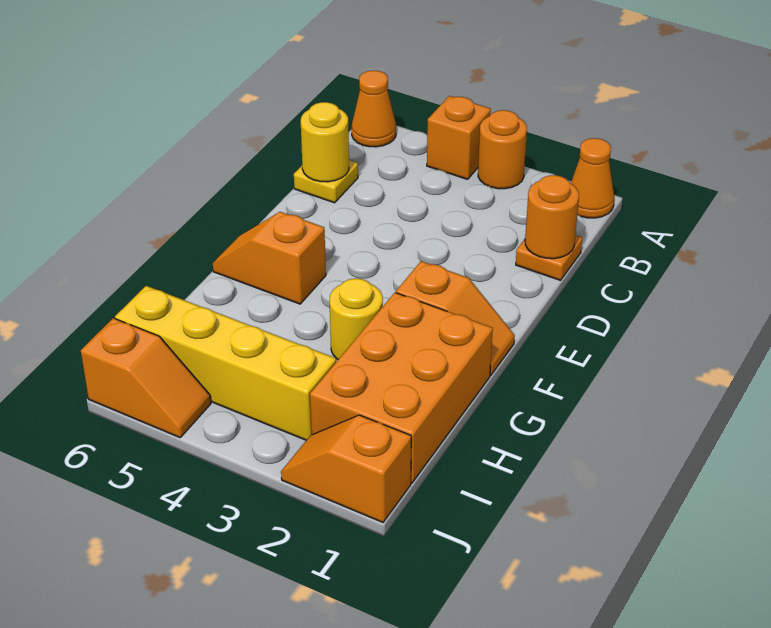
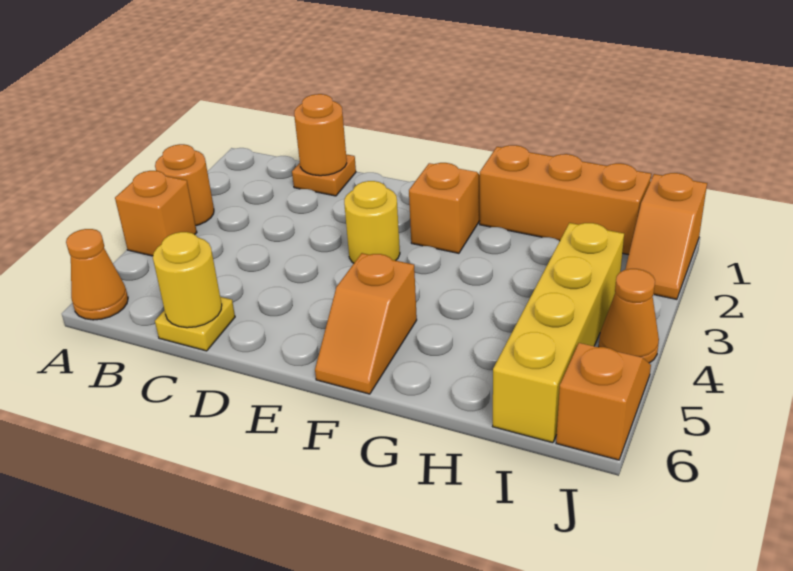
orange 1x1 cone [571,138,614,218] -> orange 1x1 cone moved to [599,269,659,363]
orange 2x3 brick [310,293,493,483] -> orange 1x3 brick [480,145,651,255]
yellow 1x1 round brick [329,279,383,360] -> yellow 1x1 round brick moved to [344,181,400,263]

